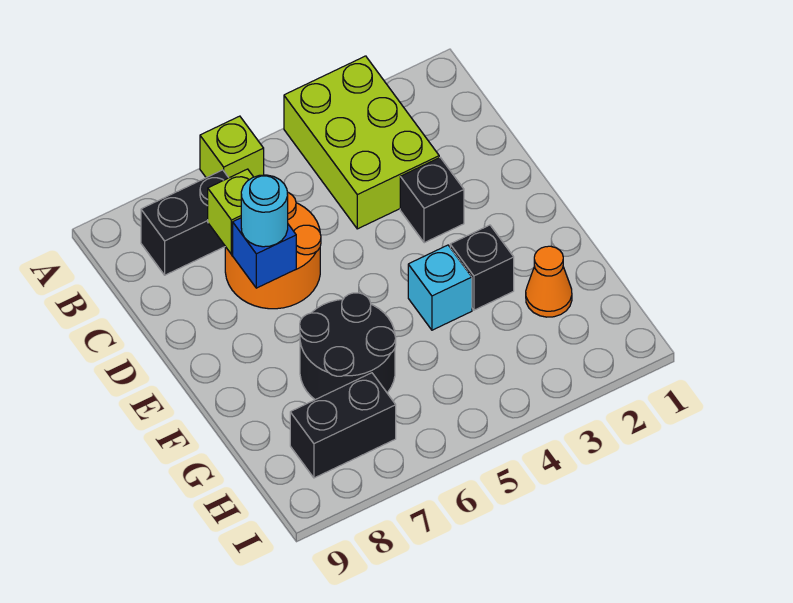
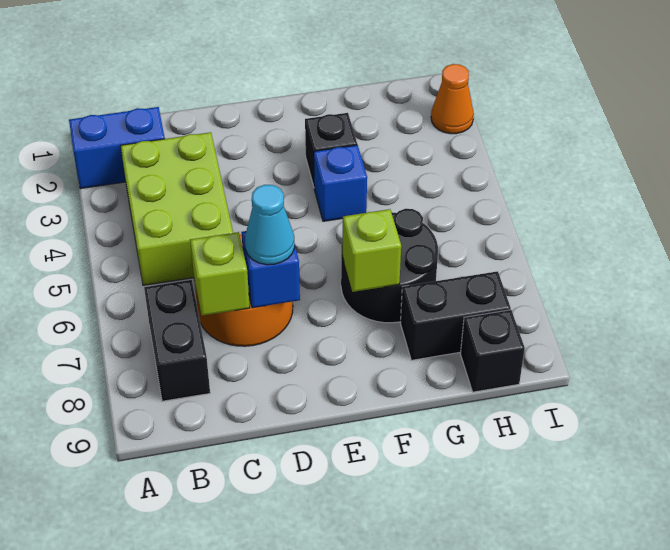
none -> blue 1x2 brick [69,107,165,189]
lime 2x3 brick [284,56,439,229] -> lime 2x3 brick turned to [121,132,233,285]
lime 1x1 brick [200,116,264,178] -> lime 1x1 brick moved to [342,209,401,292]
black 1x1 brick [400,158,464,243] -> black 1x1 brick moved to [461,310,525,392]
cyan 1x1 round brick [241,175,288,247] -> cyan 1x1 cone [245,185,295,265]
cyan 1x1 brick [408,245,472,330] -> blue 1x1 brick [314,145,367,221]
orange 1x1 cone [526,246,572,317] -> orange 1x1 cone moved to [431,64,474,134]
black 1x2 brick [290,373,396,478] -> black 1x2 brick turned to [401,271,511,360]

